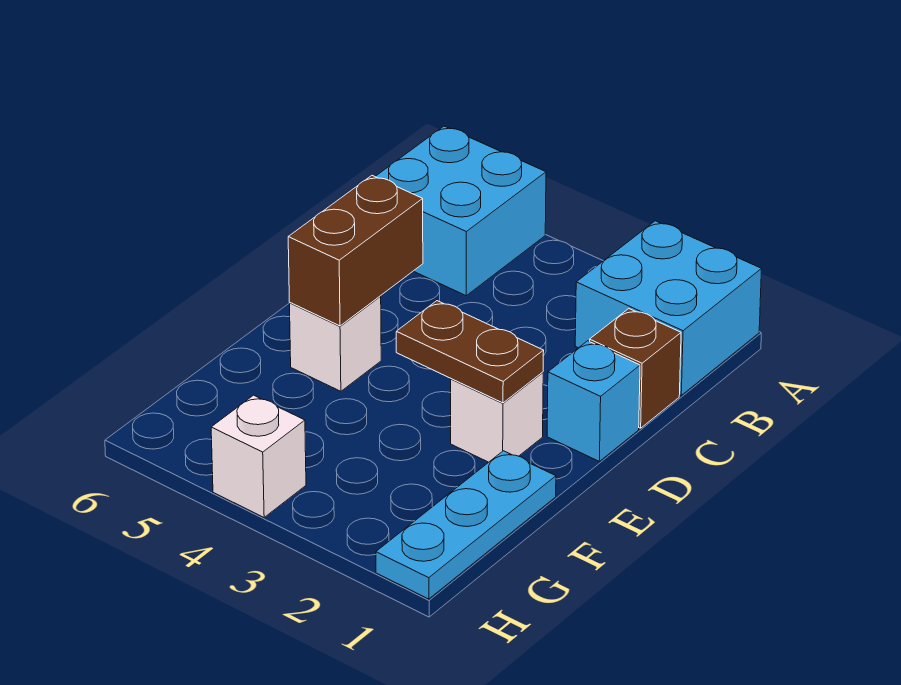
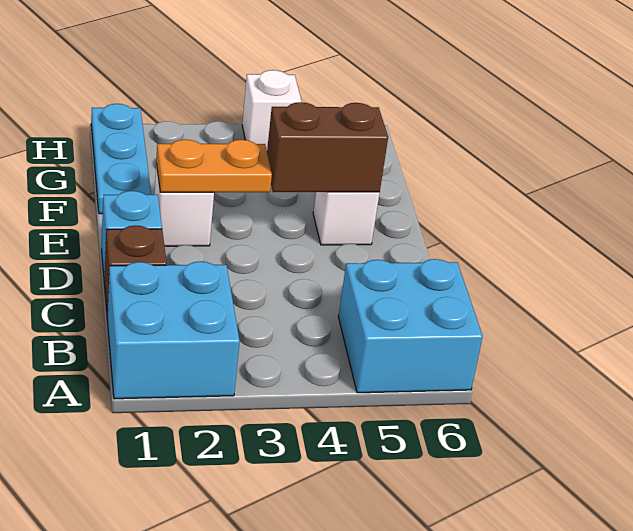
brown 1x2 brick [288,176,423,326] -> brown 1x2 brick turned to [267,102,388,192]
brown 1x2 plate [396,301,544,403] -> orange 1x2 plate [156,139,272,192]

